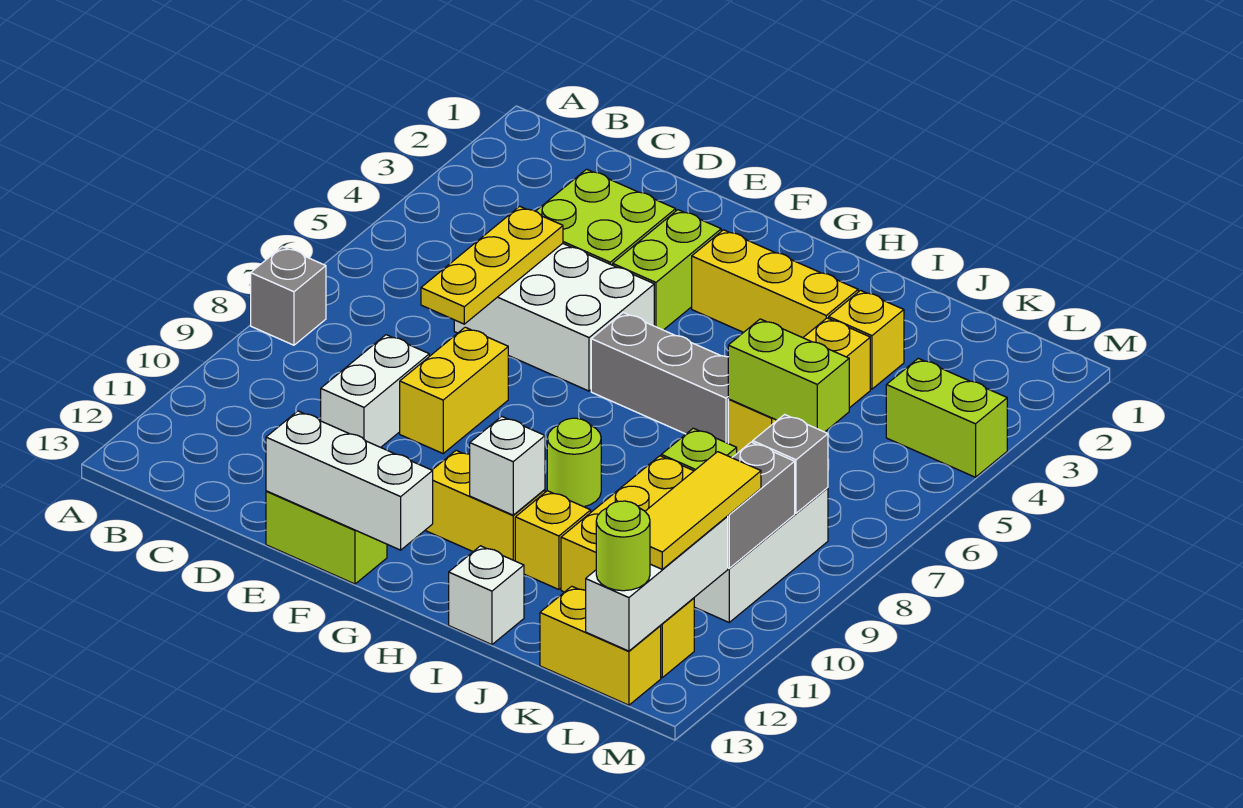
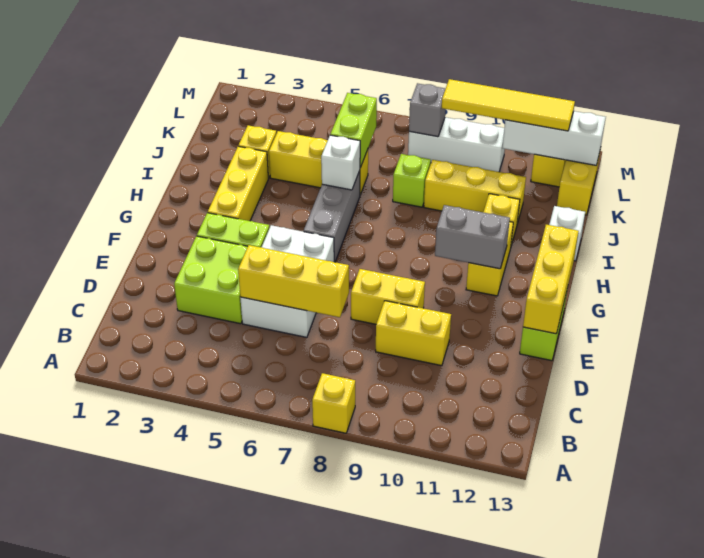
grey 1x1 brick [251,247,326,345] -> yellow 1x1 brick [312,373,355,433]
yellow 1x3 plate [421,206,563,324] -> yellow 1x3 brick [238,245,349,317]
white 1x2 brick [321,335,429,447] -> yellow 1x2 brick [376,301,451,366]
white 1x3 brick [266,411,433,550] -> yellow 1x3 brick [523,225,579,334]
lime 1x1 round brick [547,418,601,507] -> none
white 1x1 brick [470,416,545,515] -> white 1x1 brick moved to [321,135,360,190]
lime 1x2 brick [886,358,1007,477] -> none
grey 1x2 brick [727,442,795,568] -> grey 1x2 brick moved to [435,205,510,269]
yellow 1x3 tile [645,452,761,569] -> yellow 1x4 tile [442,79,575,131]
lime 1x1 round brick [596,501,650,591] -> none

